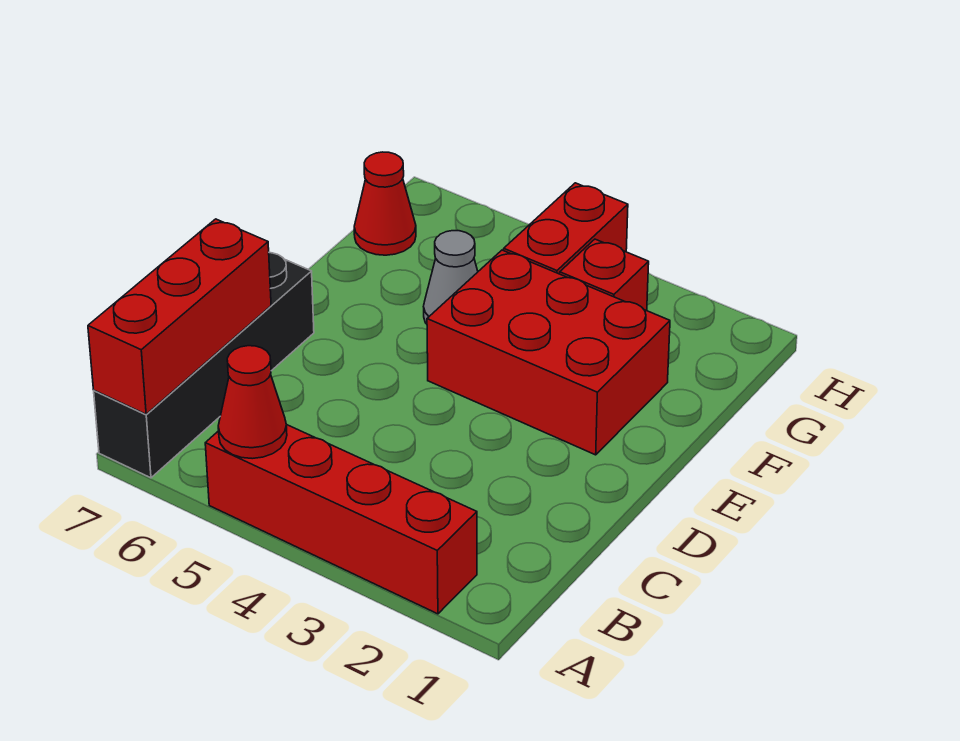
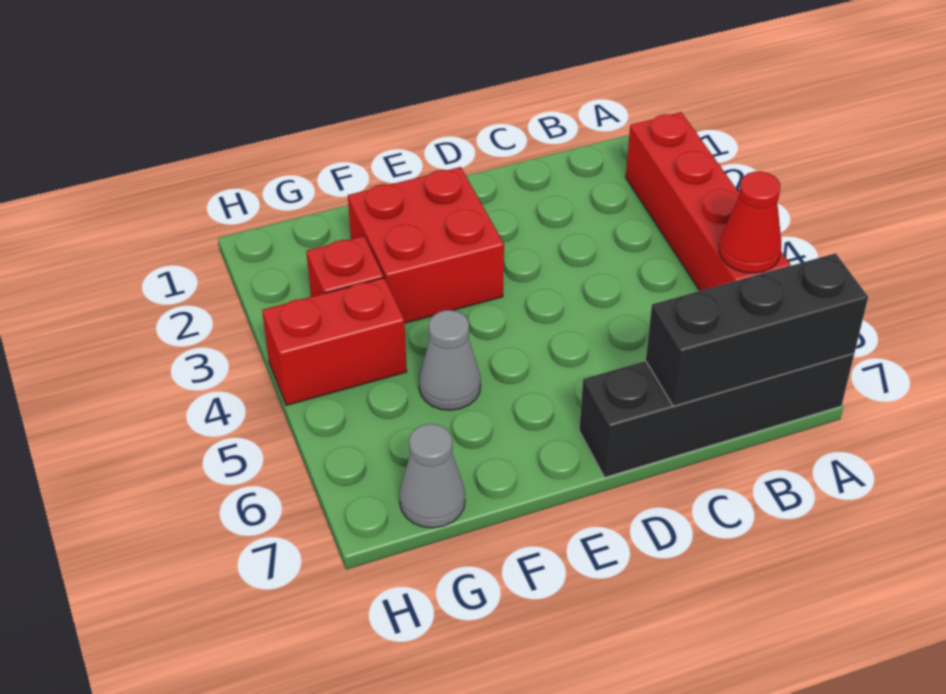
red 1x3 brick [88,219,271,414] -> black 1x3 brick [646,253,868,406]
red 2x3 brick [427,250,670,455] -> red 2x2 brick [348,167,504,323]
red 1x1 cone [354,152,416,255] -> grey 1x1 cone [399,424,465,528]

